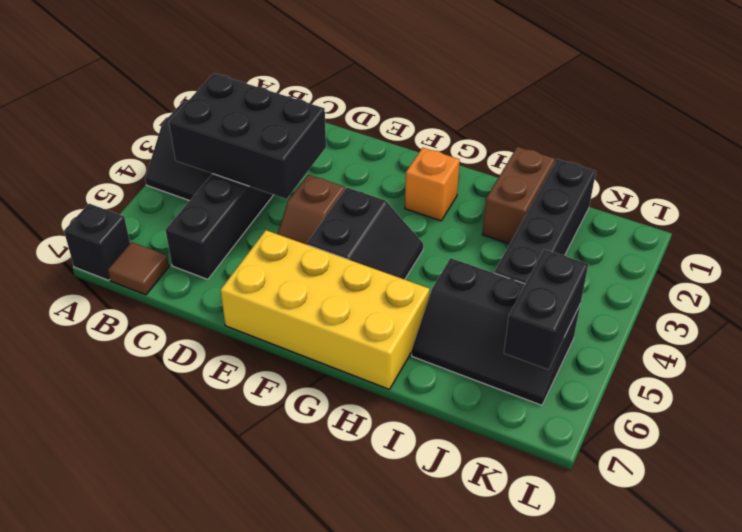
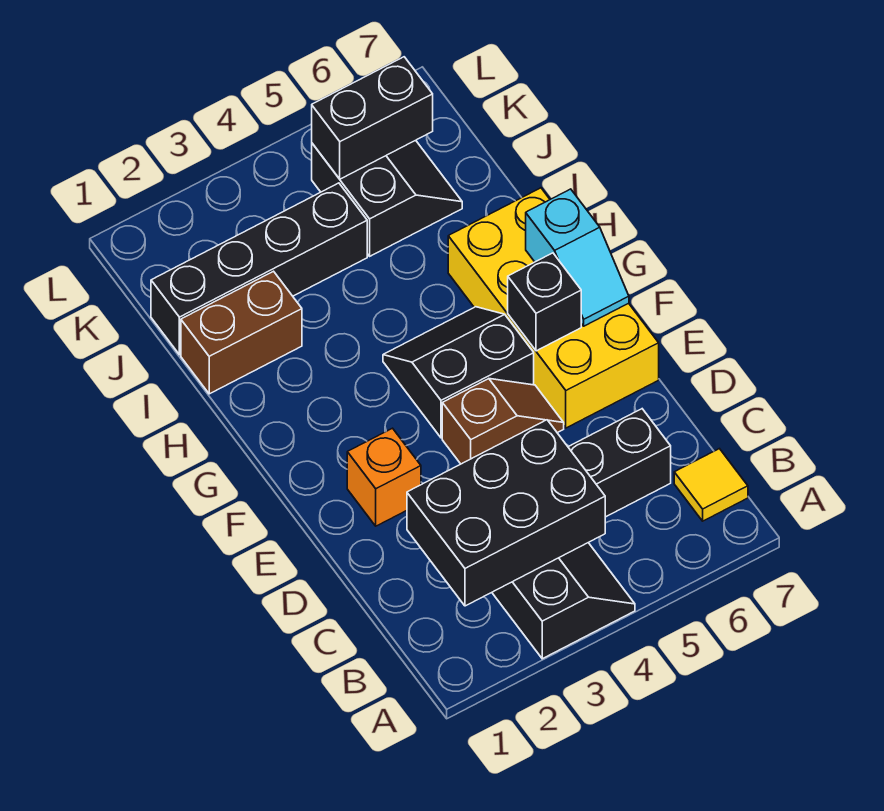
black 1x1 brick [64,204,130,280] -> black 1x1 brick moved to [508,253,581,351]
black 2x3 brick [169,73,326,199] -> black 2x3 brick turned to [407,420,605,606]
brown 1x1 tile [108,242,169,295] -> yellow 1x1 tile [674,449,748,521]
none -> cyan 1x2 slope [526,189,629,326]
orange 1x1 brick [405,148,460,221] -> orange 1x1 brick moved to [347,428,421,526]
black 2x3 slope [412,258,580,405] -> black 2x2 slope [312,140,462,256]

